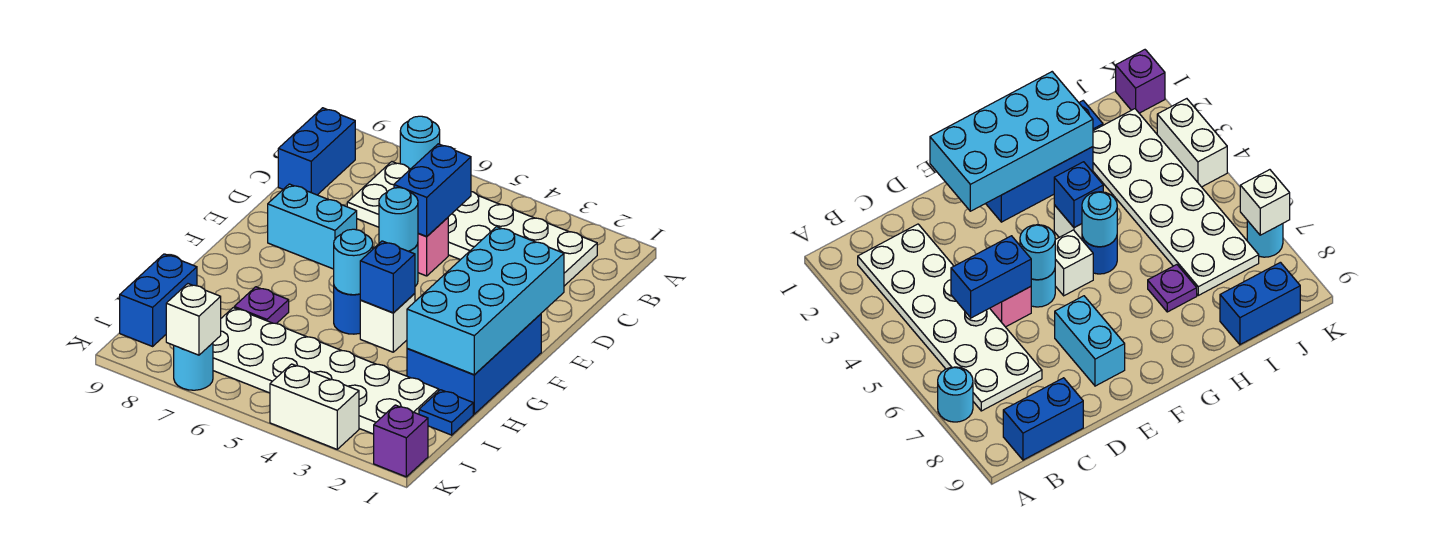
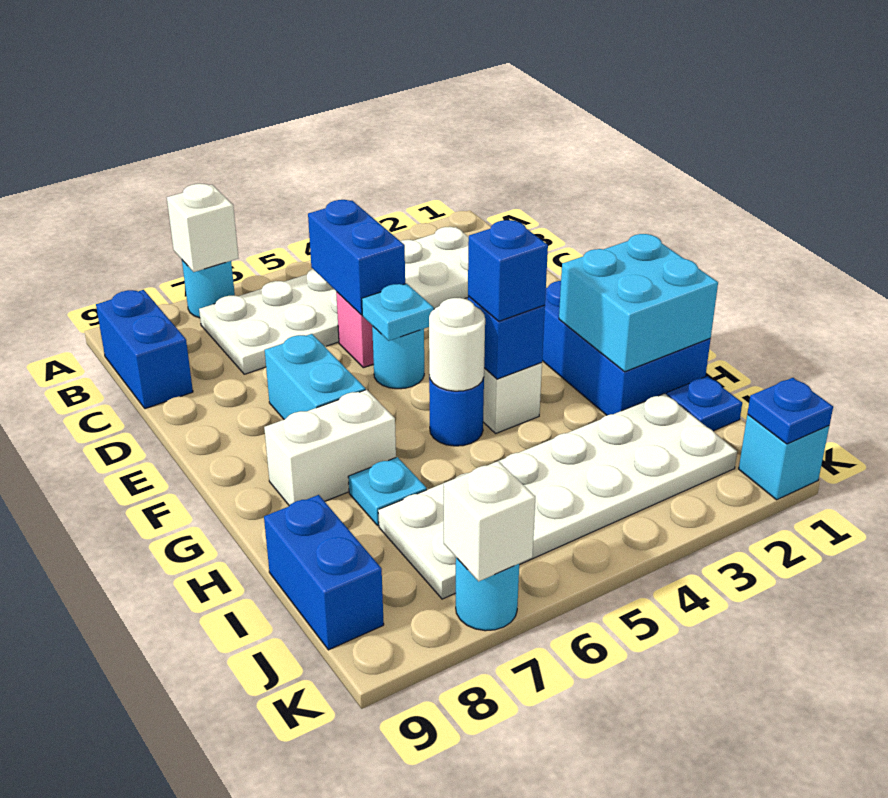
cyan 2x4 brick [407,227,564,375] -> cyan 2x2 brick [559,234,718,372]
cyan 1x1 round brick [379,188,418,251] -> cyan 1x1 plate [362,284,434,341]
cyan 1x2 brick [268,184,357,269] -> cyan 1x2 brick turned to [265,334,365,419]
white 1x1 brick [1055,230,1093,296] -> white 1x1 brick moved to [167,184,238,272]
none -> blue 1x1 brick [468,220,548,321]
cyan 1x1 round brick [334,229,373,295] -> white 1x1 round brick [429,298,485,391]
purple 1x1 plate [234,287,289,324] -> cyan 1x1 plate [348,457,427,525]
purple 1x1 brick [374,405,428,477] -> cyan 1x1 brick [739,415,829,500]
none -> blue 1x1 plate [747,378,833,444]
white 1x2 brick [270,364,359,449] -> white 1x2 brick moved to [264,390,396,506]

